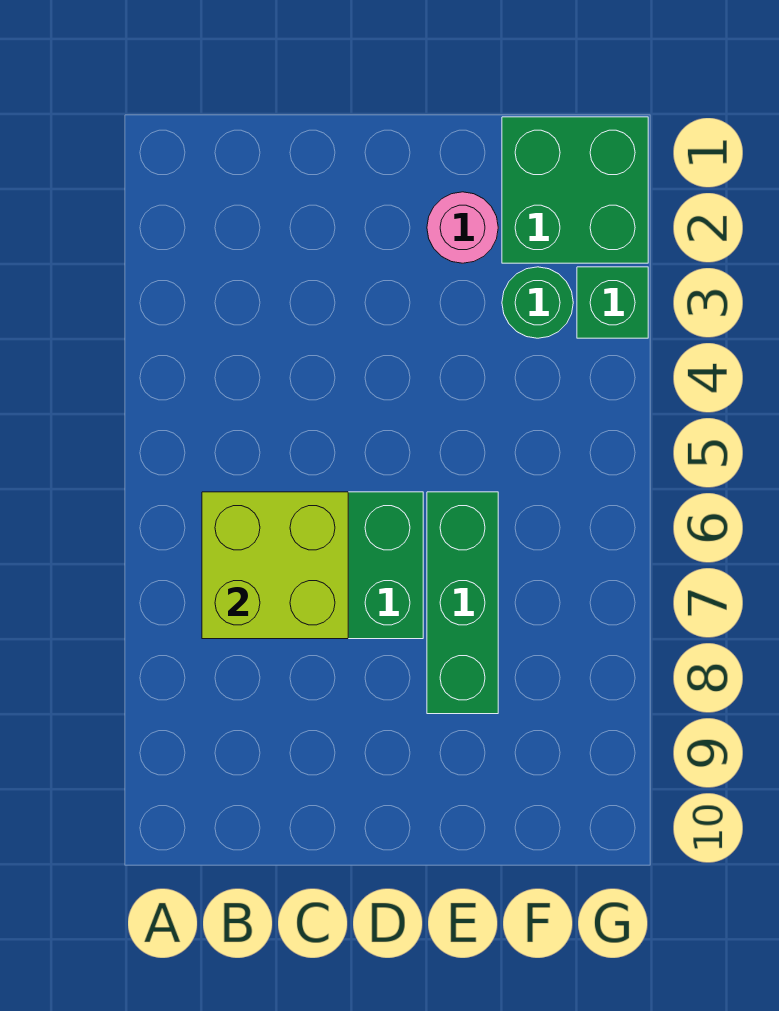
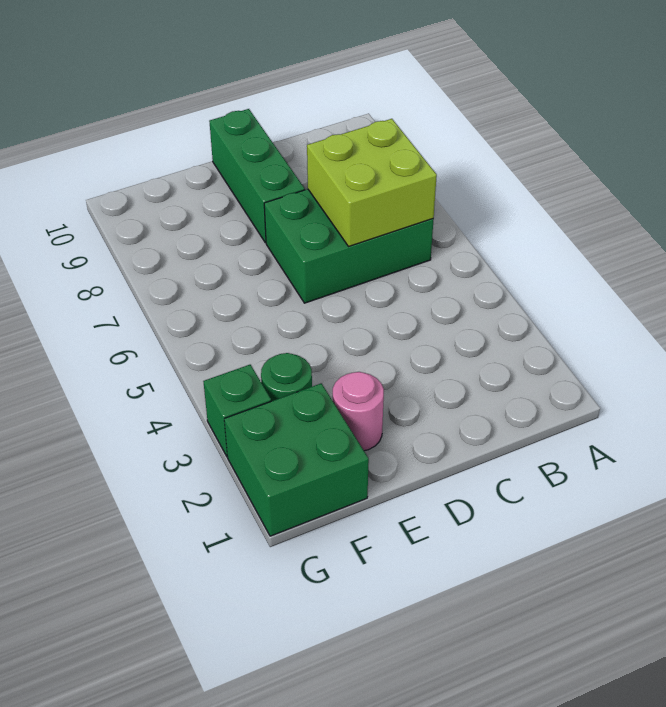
green 1x3 brick [427,492,498,714] -> green 1x3 brick moved to [209,109,305,243]

